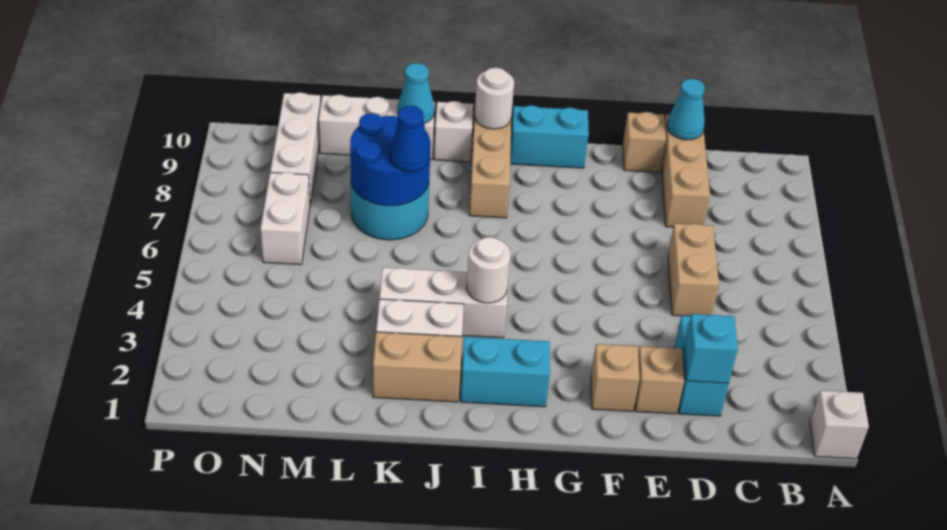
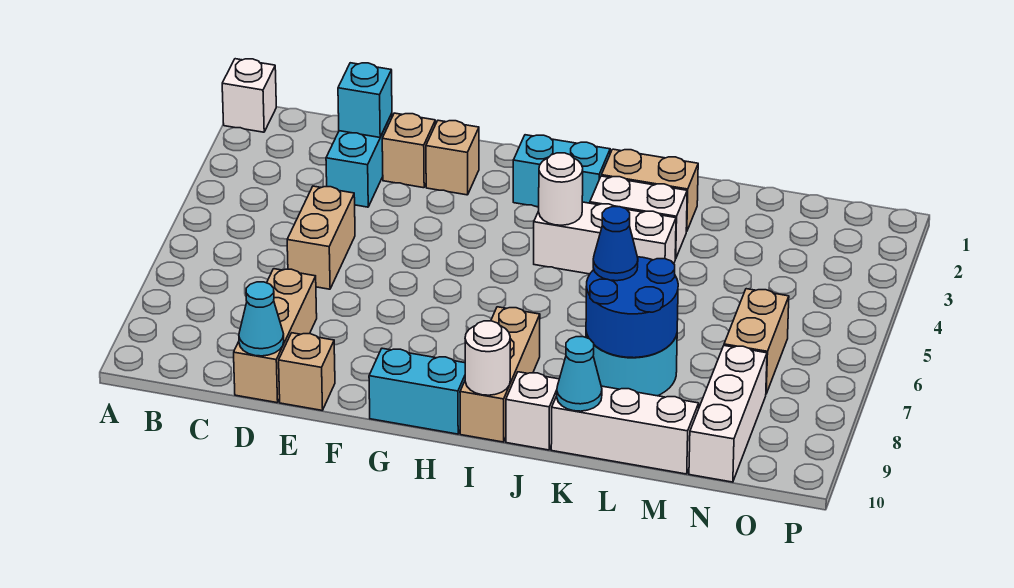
white 1x2 brick [260,172,310,265] -> tan 1x2 brick [724,289,789,394]

